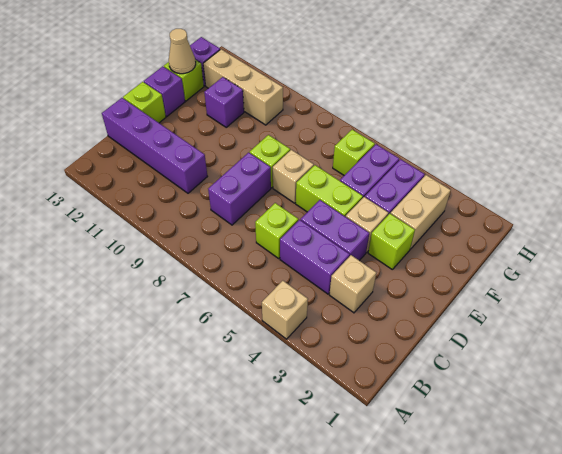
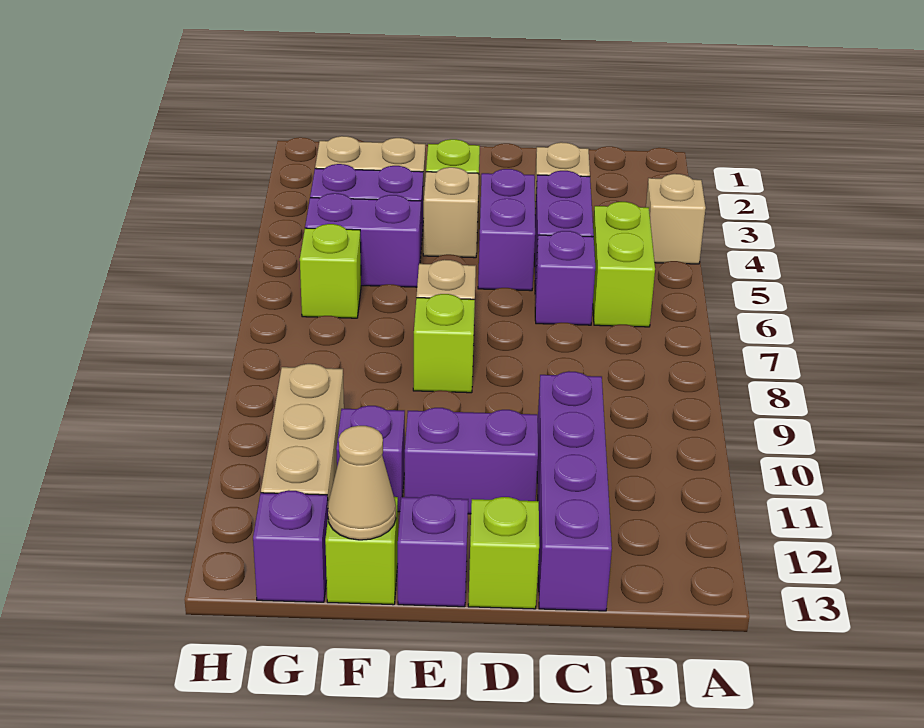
lime 1x1 brick [255,203,298,258] -> purple 1x1 brick [535,231,595,325]
purple 1x2 brick [208,153,271,225] -> purple 1x2 brick moved to [405,408,538,514]
lime 1x2 brick [296,165,363,217] -> lime 1x2 brick moved to [593,202,655,327]

